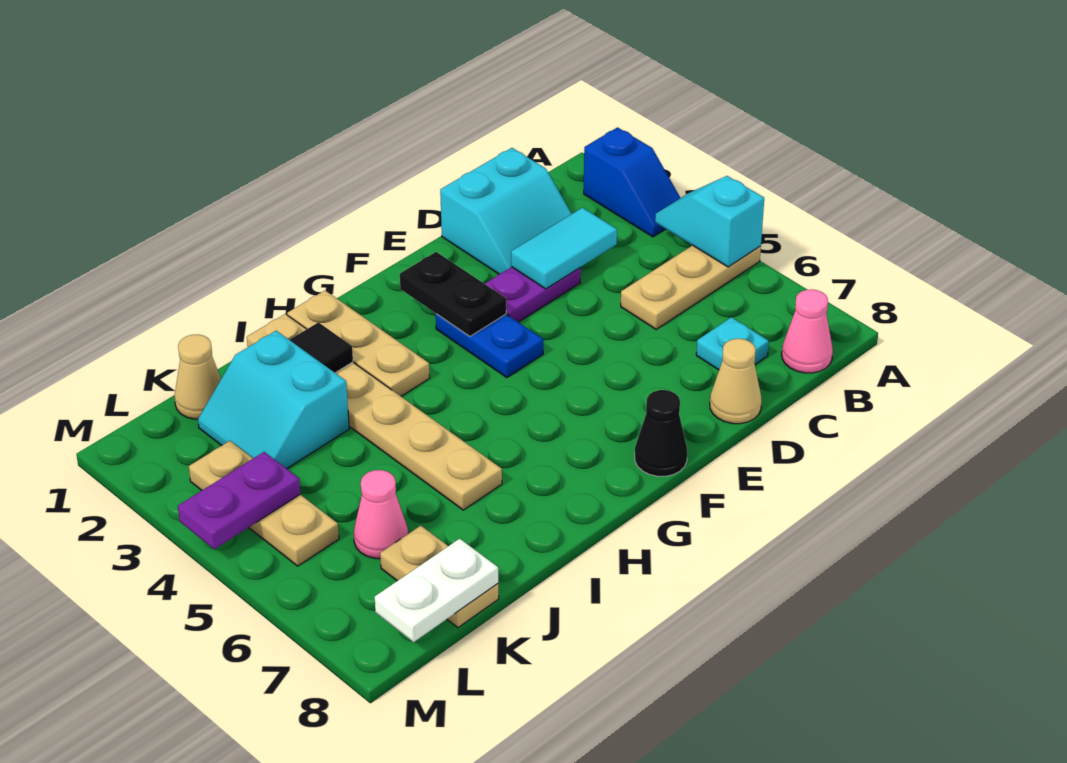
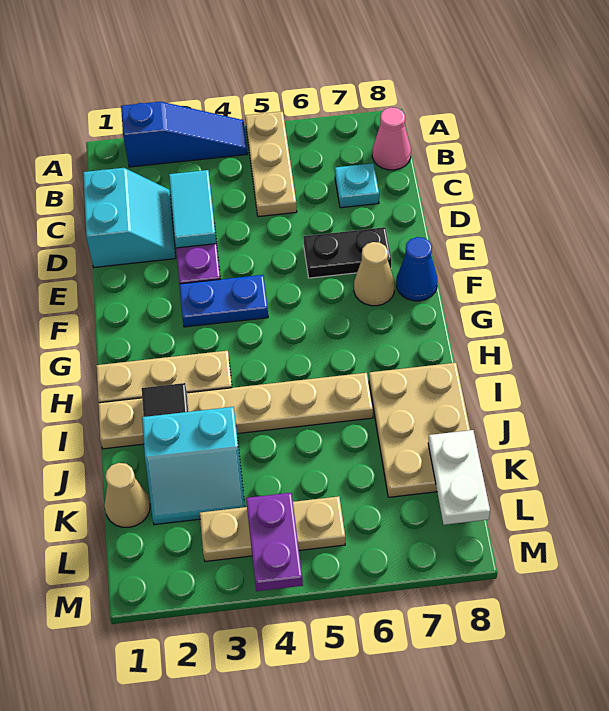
blue 1x2 slope [584,127,680,237] -> blue 1x3 slope [121,102,248,167]
cyan 1x2 slope [655,176,764,267] -> none
tan 1x1 cone [710,339,762,424] -> tan 1x1 cone moved to [354,242,395,306]
black 1x2 plate [400,252,506,336] -> black 1x2 plate moved to [303,227,391,278]
black 1x1 cone [635,390,687,476] -> blue 1x1 cone [397,237,437,301]
pink 1x1 cone [354,470,408,559] -> none
tan 1x2 plate [380,526,499,628] -> tan 2x3 plate [369,363,470,497]

